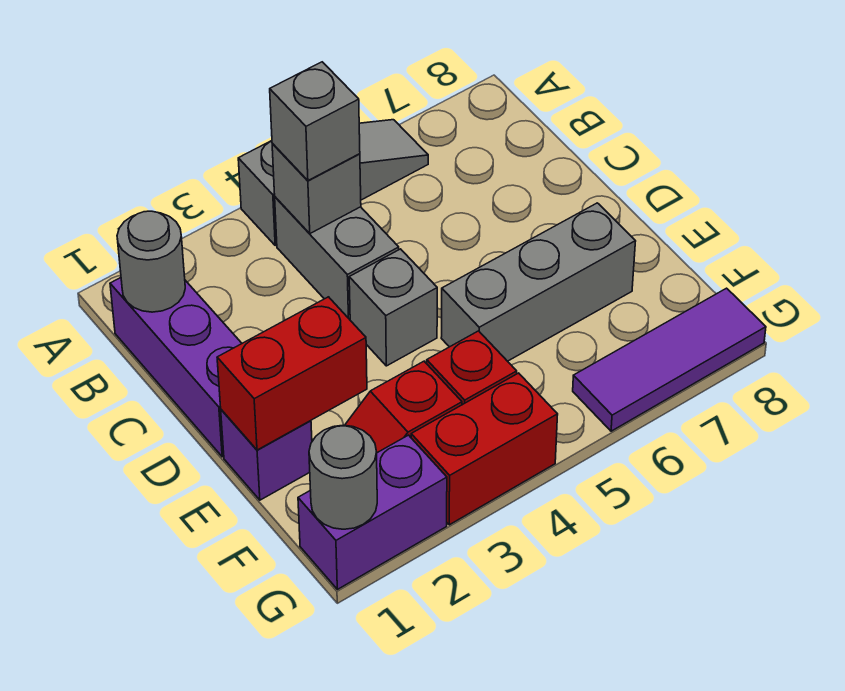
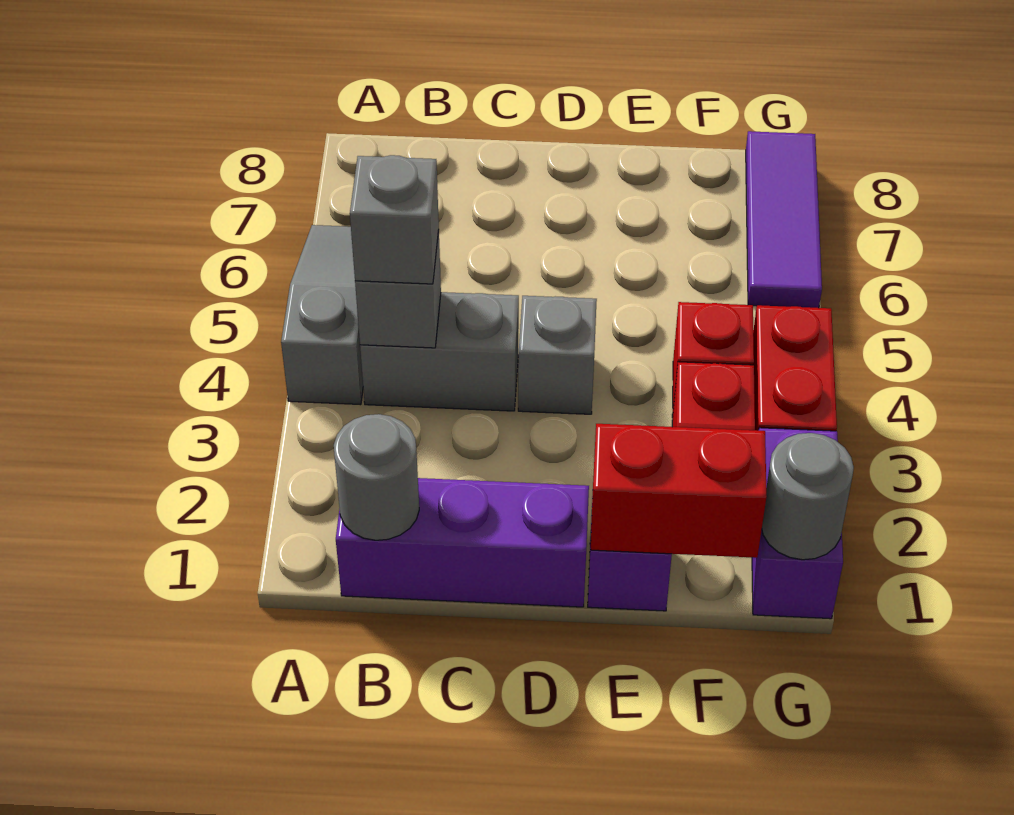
red 1x2 brick [217,297,367,450] -> red 1x2 brick turned to [590,424,767,558]
grey 1x3 brick [441,203,636,361] -> none

